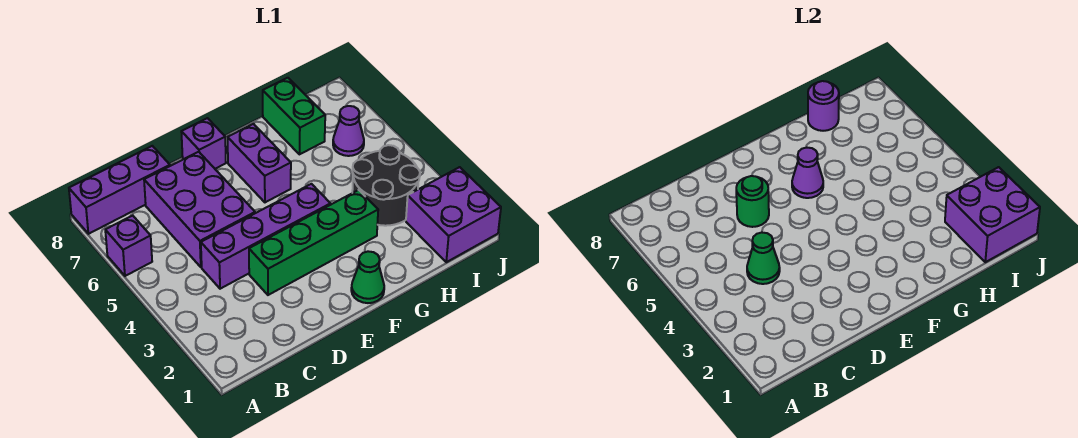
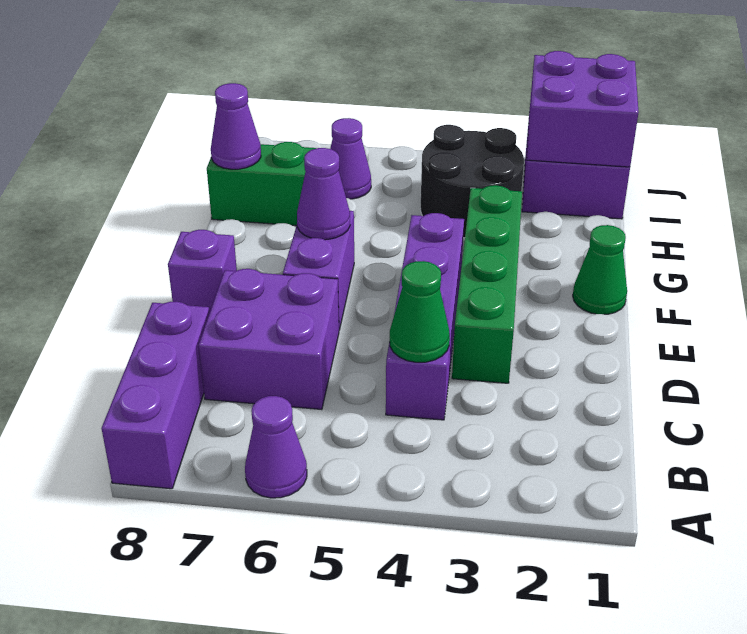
purple 1x1 brick [105,216,152,276] -> purple 1x1 cone [245,396,307,498]
purple 2x3 brick [144,152,255,267] -> purple 2x2 brick [199,269,339,409]
green 1x1 round brick [736,176,769,227] -> none
purple 1x2 brick [228,124,291,202] -> purple 1x2 brick turned to [283,211,354,330]
purple 1x1 round brick [808,81,839,131] -> purple 1x1 cone [211,83,261,169]

